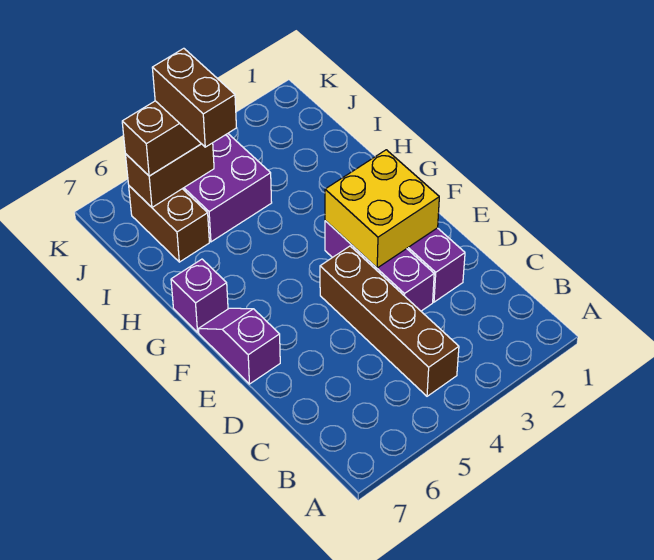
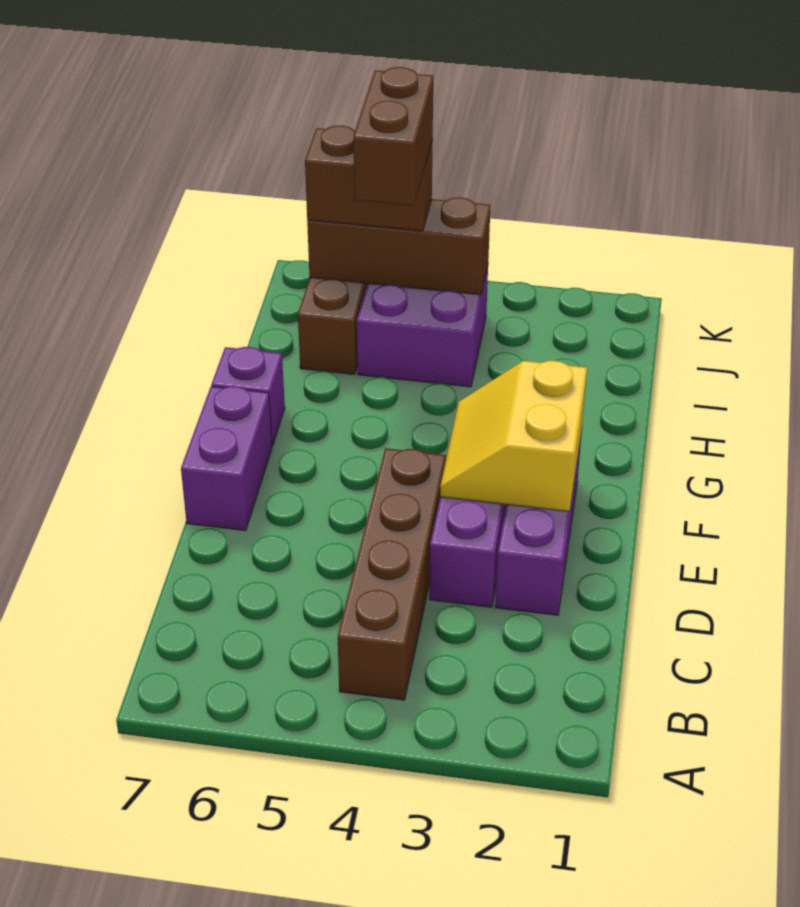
yellow 2x2 brick [325,150,439,268] -> yellow 2x2 slope [440,361,587,512]
purple 1x2 slope [199,308,280,384] -> purple 1x2 brick [181,386,272,531]
brown 1x2 brick [126,143,214,207] -> brown 1x3 brick [307,197,490,295]

